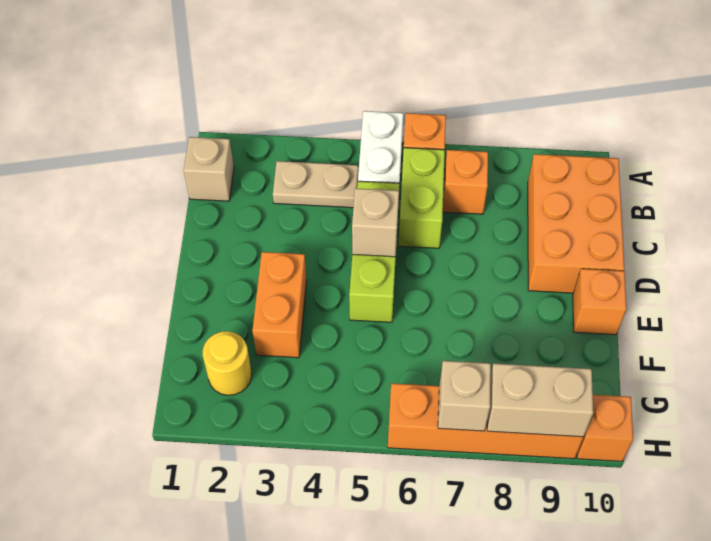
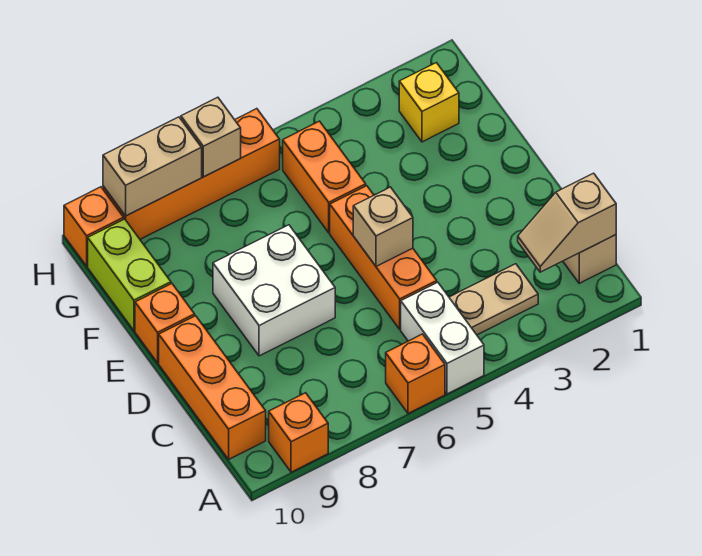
none -> tan 1x2 slope [518,173,616,272]
lime 1x2 brick [398,148,445,248] -> lime 1x2 brick moved to [88,219,171,331]
orange 1x1 brick [443,150,488,214] -> orange 1x1 brick moved to [269,393,328,472]
orange 2x3 brick [528,154,624,293] -> orange 1x3 brick [159,316,266,459]
lime 1x3 brick [349,181,400,322] -> orange 1x3 brick [330,186,437,329]
none -> white 2x2 brick [213,225,335,356]
orange 1x2 brick [252,252,307,358] -> orange 1x2 brick moved to [283,121,366,233]
yellow 1x1 round brick [203,331,252,395] -> yellow 1x1 brick [399,63,459,142]

